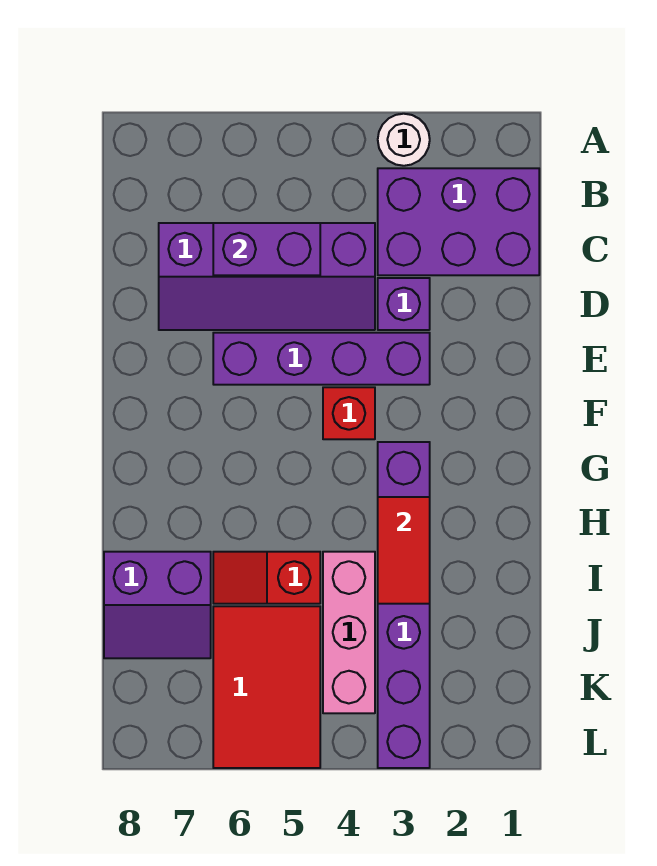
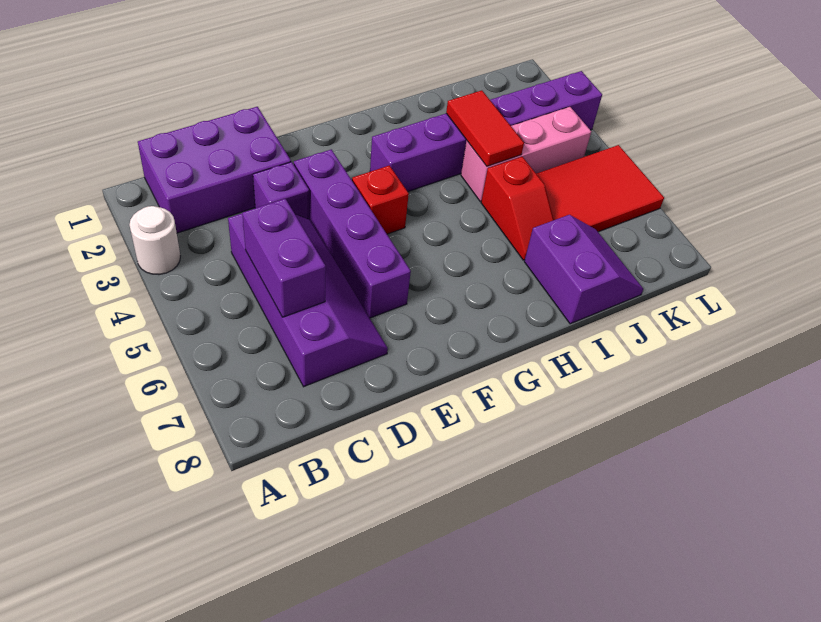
purple 2x3 brick [378,168,539,275] -> purple 2x3 brick turned to [138,107,291,233]
red 1x2 tile [378,497,430,604] -> red 1x2 tile turned to [446,90,524,166]

